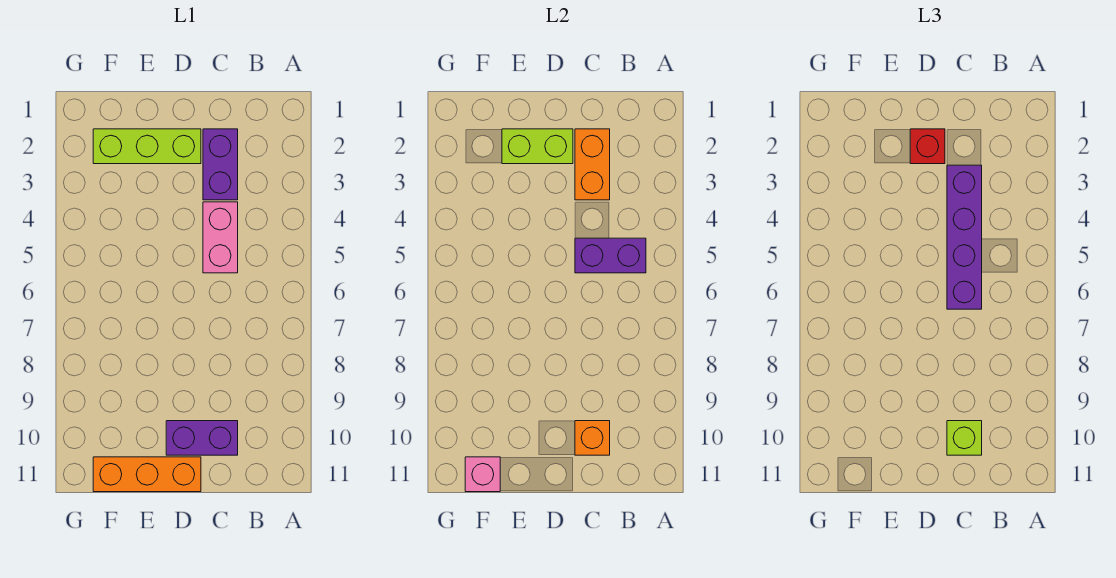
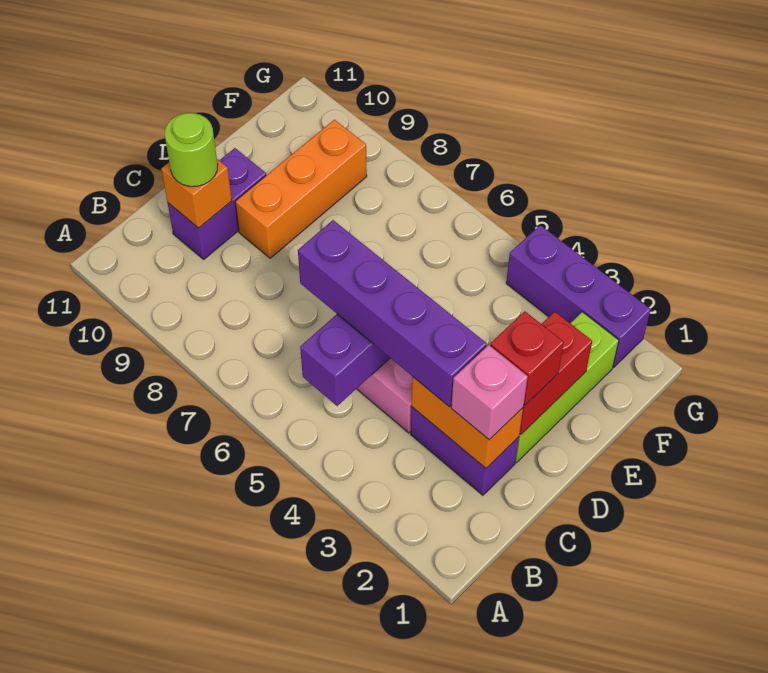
lime 1x1 brick [947,421,982,455] -> lime 1x1 round brick [165,113,218,187]
lime 1x2 brick [502,129,573,164] -> red 1x2 brick [519,312,592,435]
orange 1x3 brick [93,457,201,492] -> orange 1x3 brick moved to [235,120,367,258]
pink 1x1 brick [465,457,500,492] -> pink 1x1 brick moved to [451,345,528,440]
none -> purple 1x3 brick [506,225,651,368]

